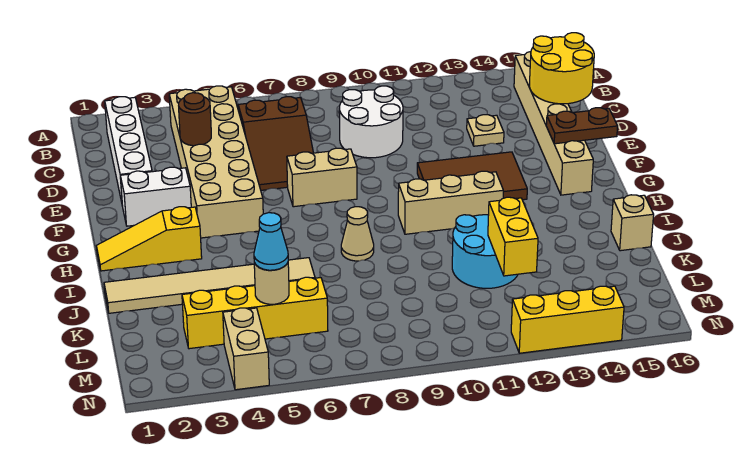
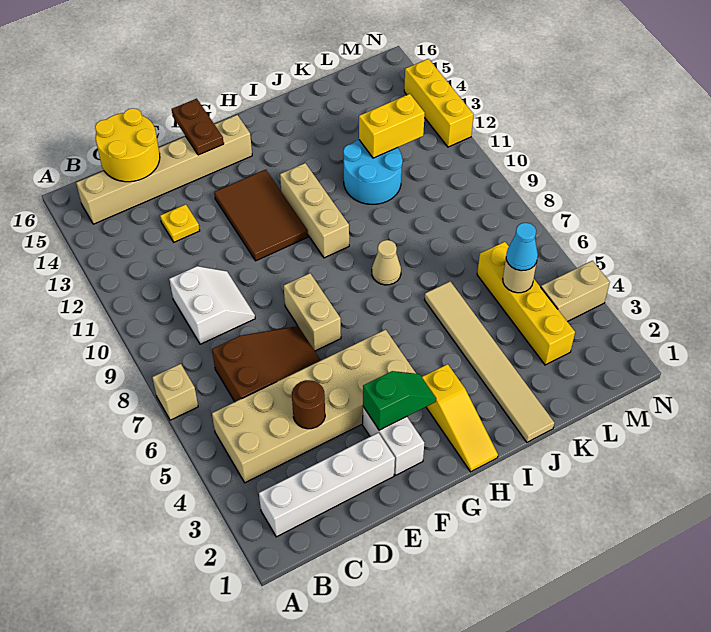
white 2x2 round brick [339,86,403,158] -> white 2x2 slope [169,266,255,344]
tan 1x1 plate [467,115,504,146] -> yellow 1x1 plate [160,204,200,242]
none -> green 1x2 slope [363,371,436,430]
tan 1x1 brick [611,195,654,251] -> tan 1x1 brick moved to [152,364,198,420]

